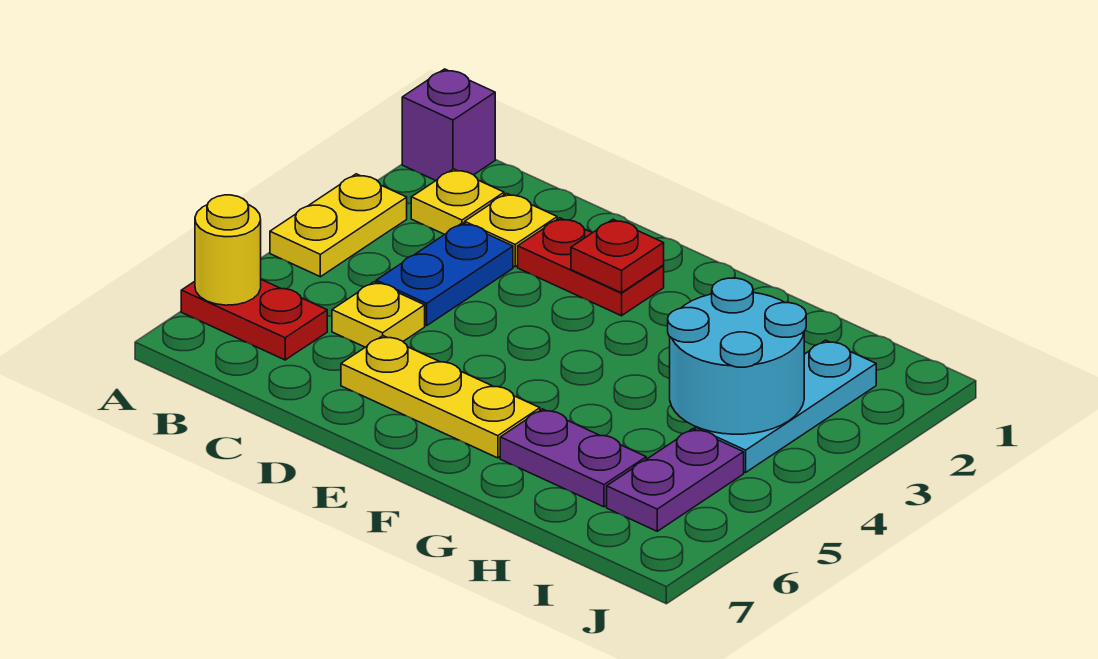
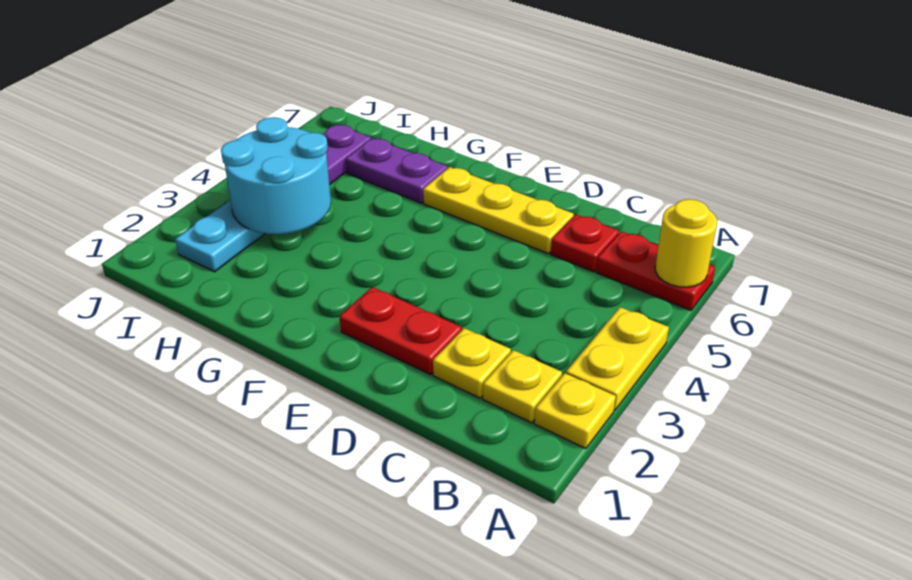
purple 1x1 brick [402,69,495,180] -> none
blue 1x2 plate [376,223,513,326] -> none
yellow 1x1 plate [332,282,425,347] -> yellow 1x1 plate moved to [534,373,616,449]
red 1x1 plate [571,219,664,293] -> red 1x1 plate moved to [551,214,619,272]

